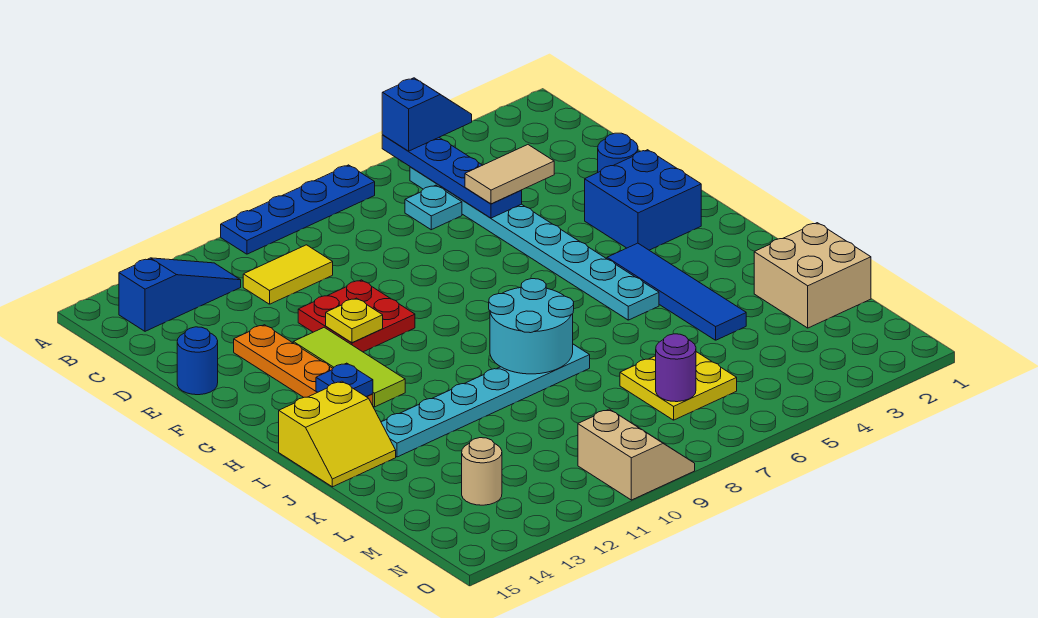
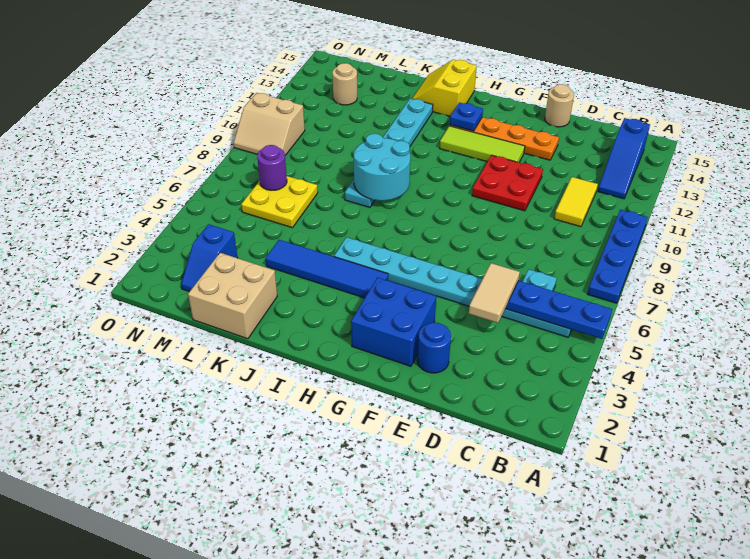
blue 1x2 slope [382,78,472,151] -> blue 1x2 slope moved to [181,224,238,292]
blue 1x1 round brick [177,327,218,395] -> tan 1x1 round brick [545,84,574,127]
yellow 1x1 plate [326,298,383,343] -> none

